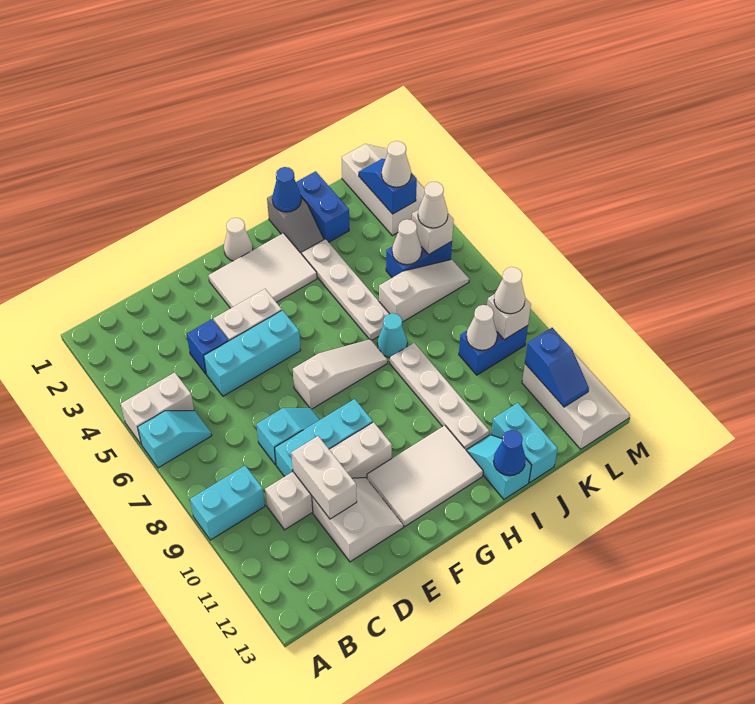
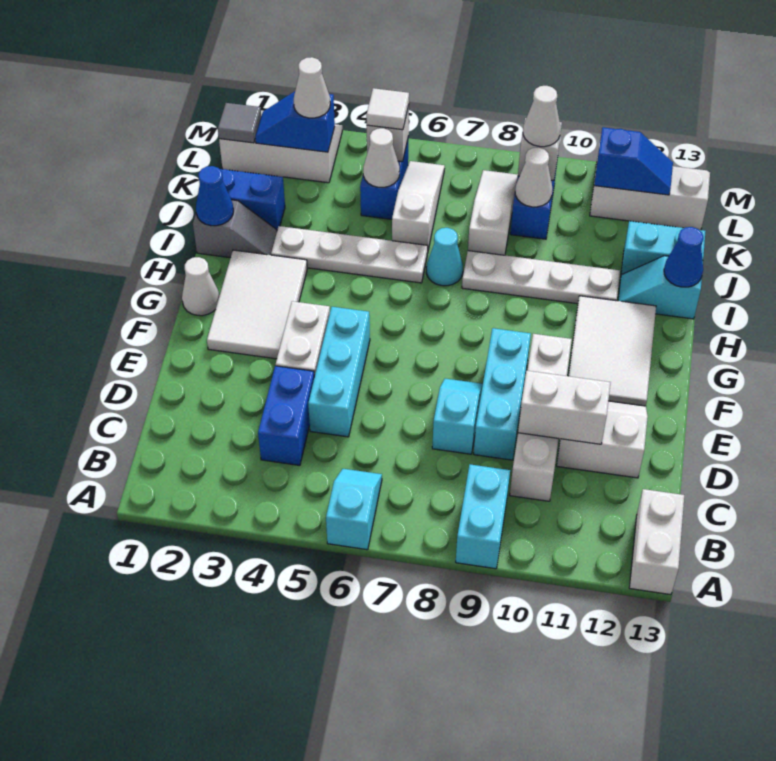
white 1x2 brick [120,372,194,445] -> white 1x2 brick moved to [629,489,684,595]
blue 1x1 brick [187,319,229,374] -> blue 1x2 brick [258,366,314,465]
white 1x3 slope [293,339,388,409] -> white 1x3 slope moved to [468,170,518,255]
none -> grey 1x1 tile [218,103,261,143]
white 1x1 cone [418,182,448,228] -> white 1x1 tile [366,88,409,130]

